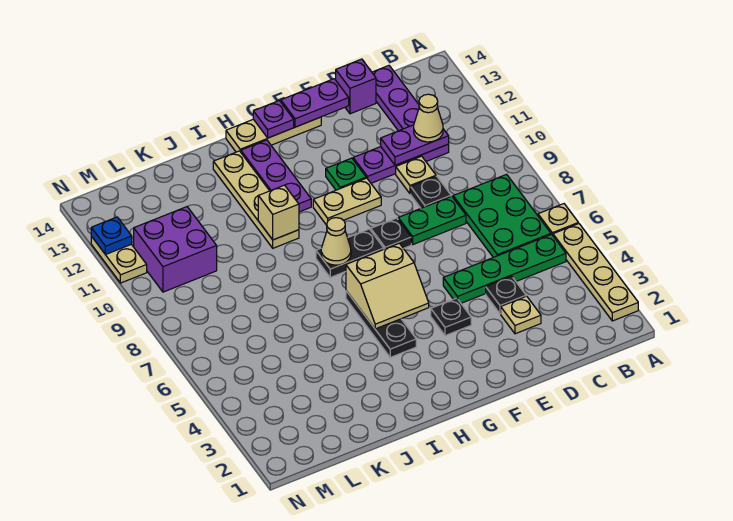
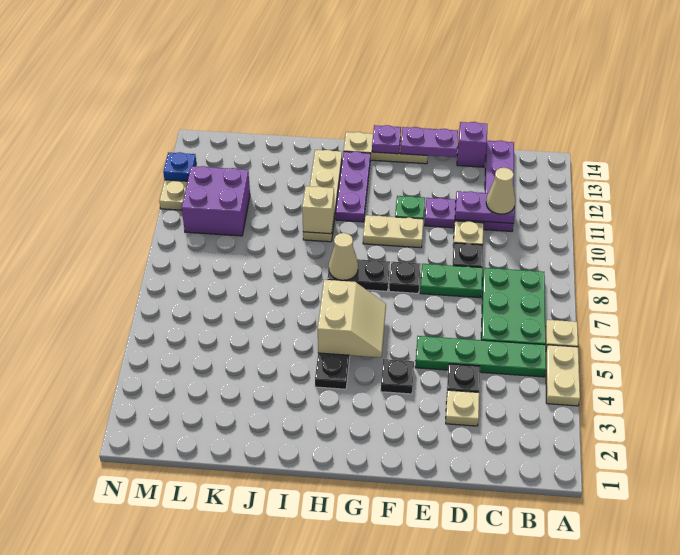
tan 1x4 plate [553,224,638,321] -> tan 1x2 plate [546,345,580,406]
tan 2x2 slope [346,243,429,329] -> tan 2x2 slope turned to [318,280,386,357]

